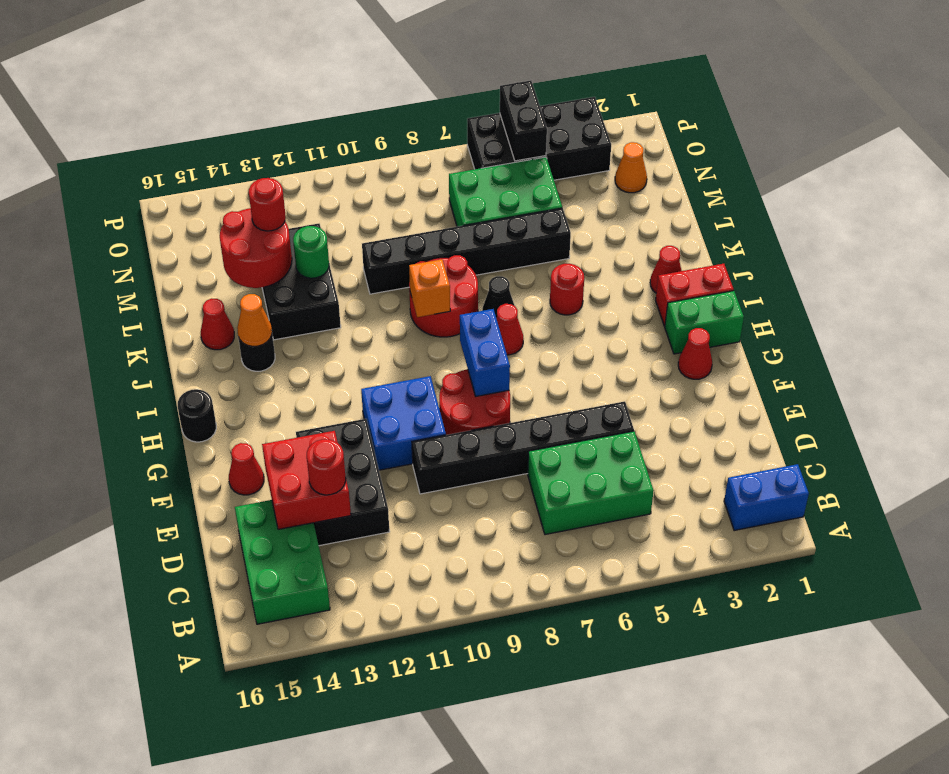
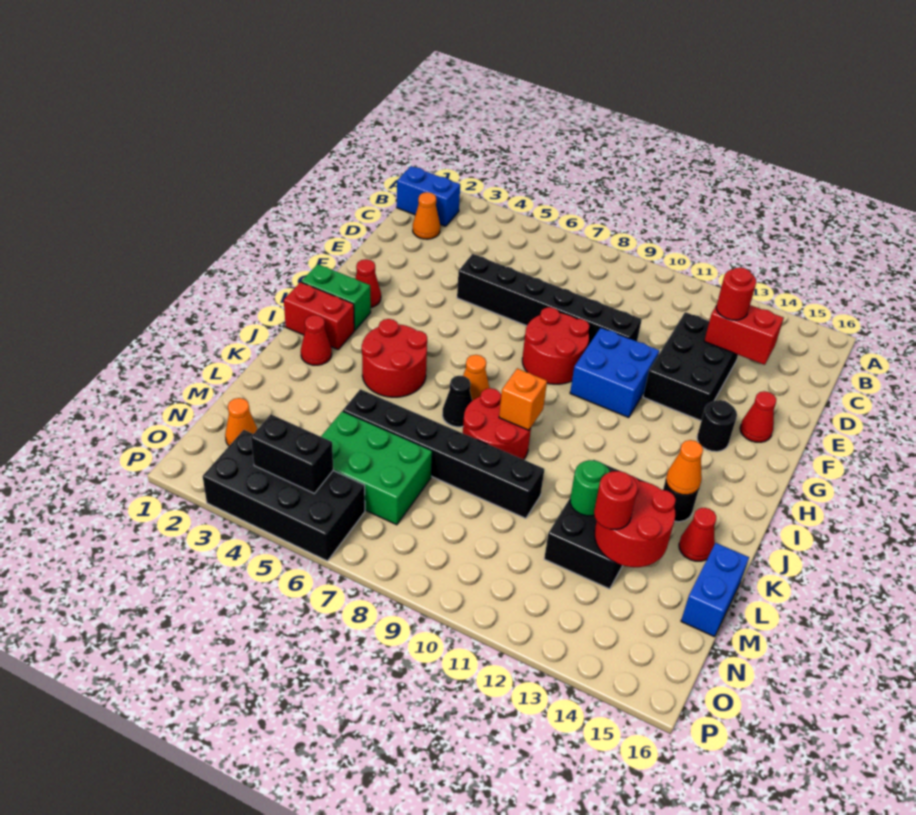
green 2x3 brick [235,500,330,624] -> none
none -> orange 1x1 cone [413,192,440,239]
green 2x3 brick [528,431,654,535] -> none
red 2x2 brick [262,431,351,529] -> red 1x2 brick [704,305,784,365]
blue 1x2 brick [460,309,510,396] -> blue 1x2 brick moved to [681,543,749,637]
black 1x1 round brick [178,389,216,442] -> black 1x1 round brick moved to [697,400,737,452]
red 1x1 cone [496,304,524,355] -> orange 1x1 cone [463,355,489,401]
red 1x1 round brick [550,264,584,315] -> red 2x2 round brick [362,319,427,397]
black 1x2 brick [500,80,547,161] -> black 1x2 brick turned to [251,414,333,493]

